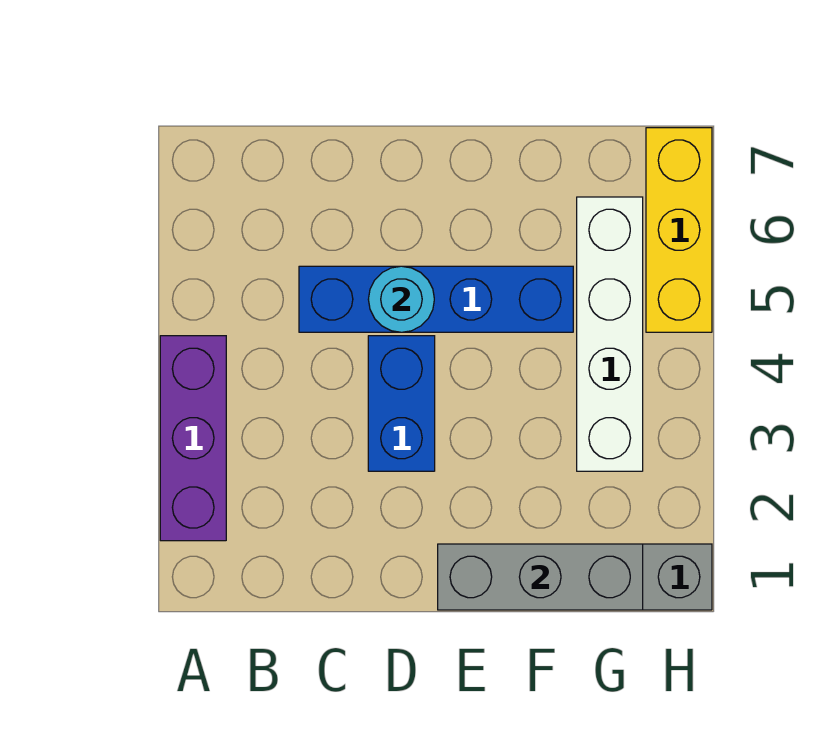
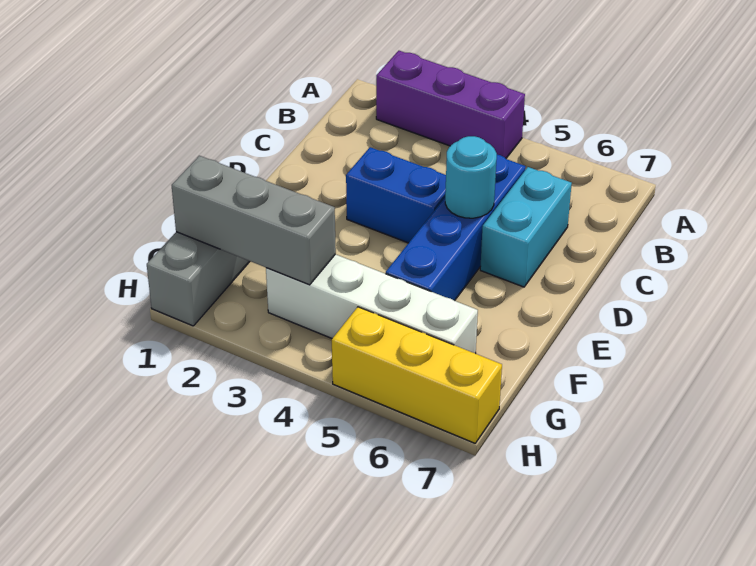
none -> cyan 1x2 brick [480,167,572,287]
grey 1x3 brick [438,544,643,610] -> grey 1x3 brick turned to [172,156,336,285]

